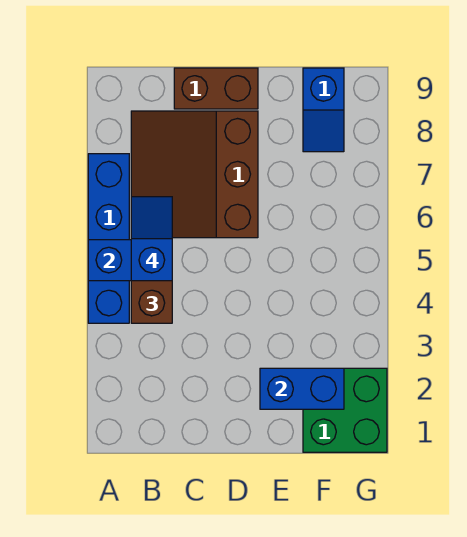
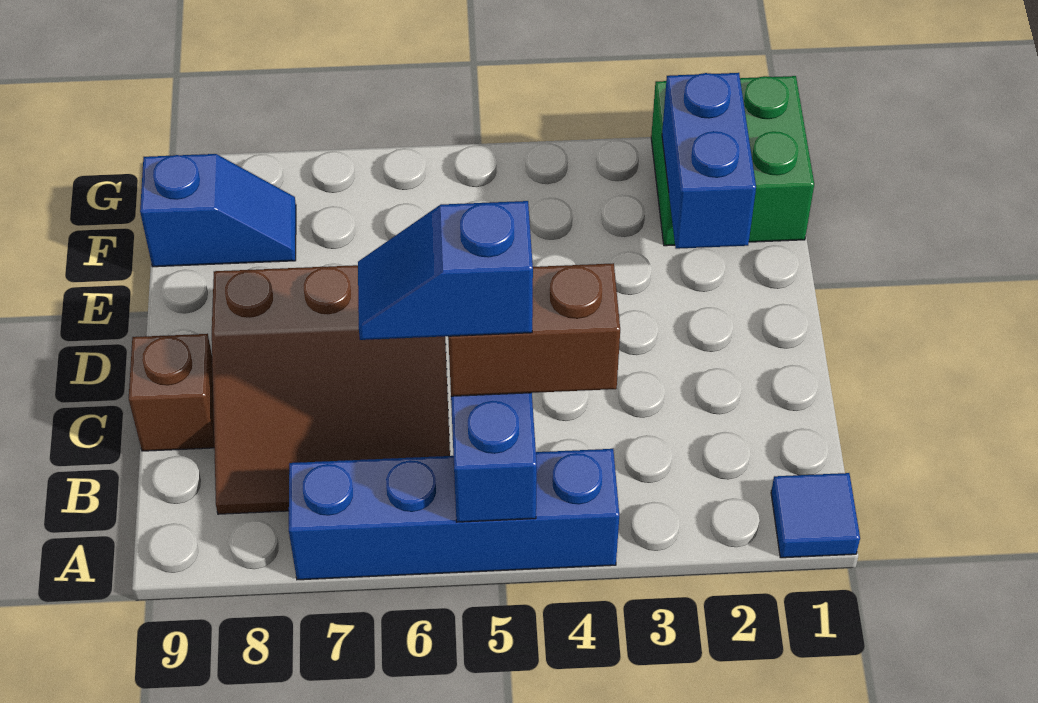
none -> blue 1x1 tile [771,473,860,558]
brown 1x2 brick [174,68,258,109] -> brown 1x1 brick [129,334,214,451]

